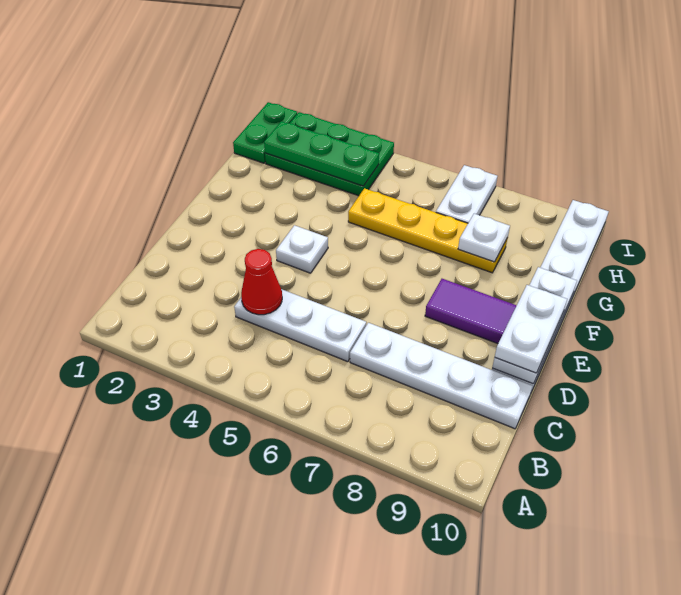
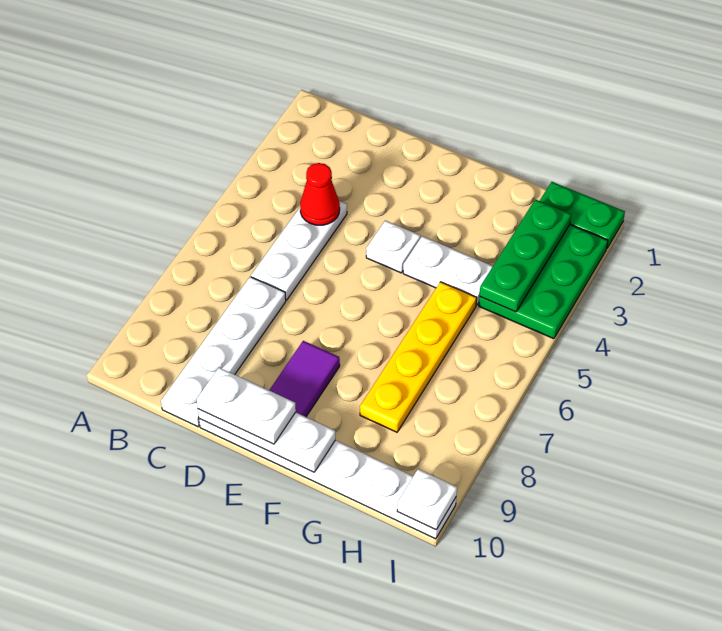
white 1x1 plate [458,214,510,262] -> white 1x1 plate moved to [397,469,457,530]
white 1x2 plate [436,165,497,223] -> white 1x2 plate moved to [403,236,493,305]

